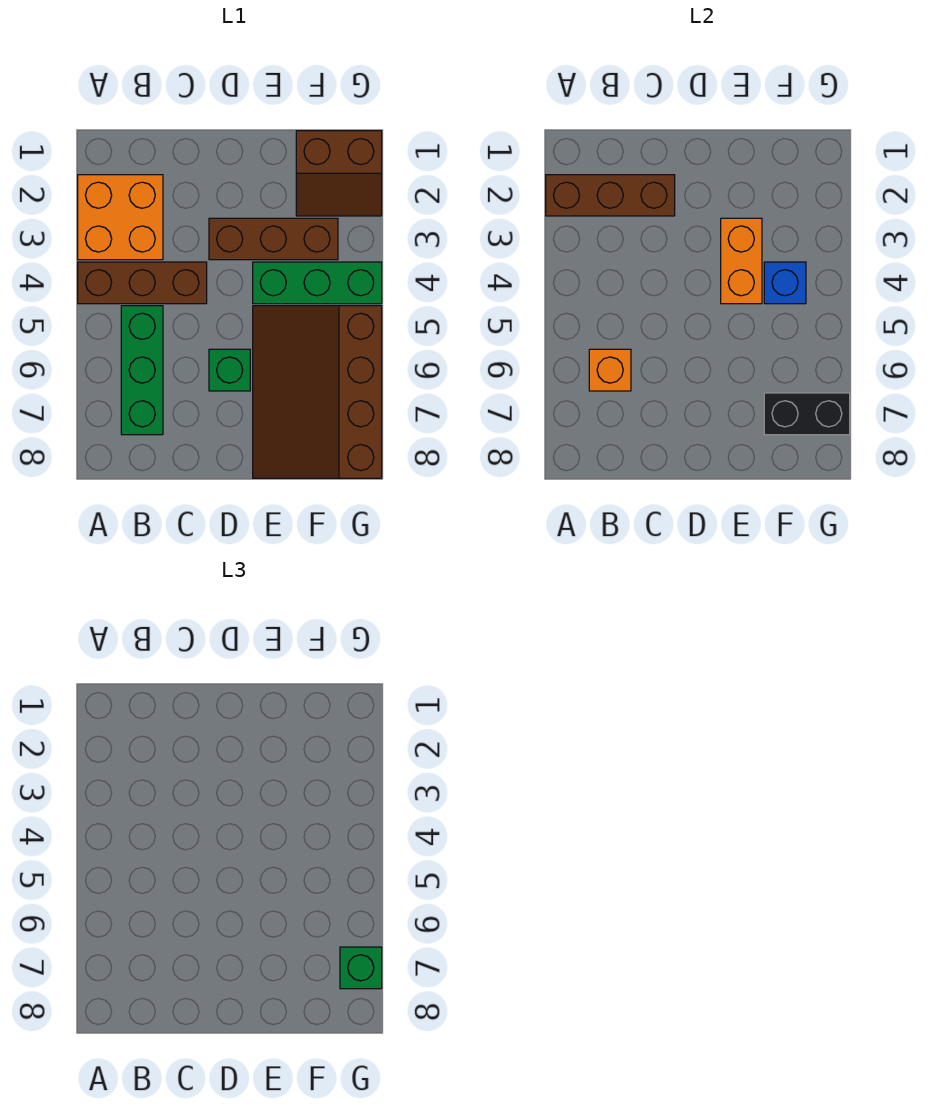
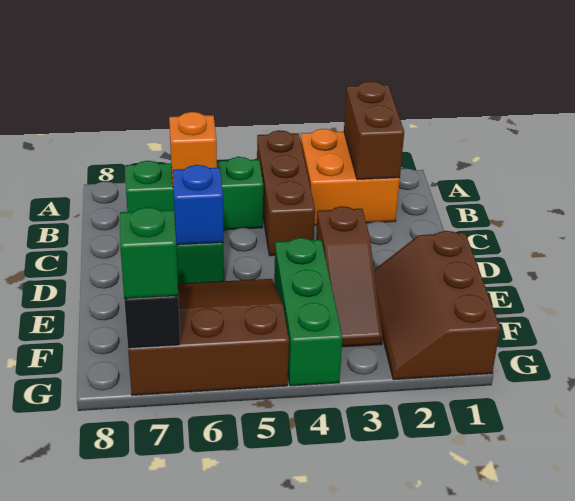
brown 1x3 brick [546,175,675,216] -> brown 1x2 brick [344,81,404,180]
brown 1x3 brick [209,218,338,260] -> brown 1x3 slope [316,206,383,347]
orange 1x2 brick [721,218,762,304] -> none
brown 3x4 slope [253,306,382,478] -> brown 3x3 slope [128,279,289,395]
brown 2x2 slope [296,131,382,216] -> brown 2x3 slope [374,231,500,380]
blue 1x1 brick [764,262,806,304] -> blue 1x1 brick moved to [173,165,224,245]

